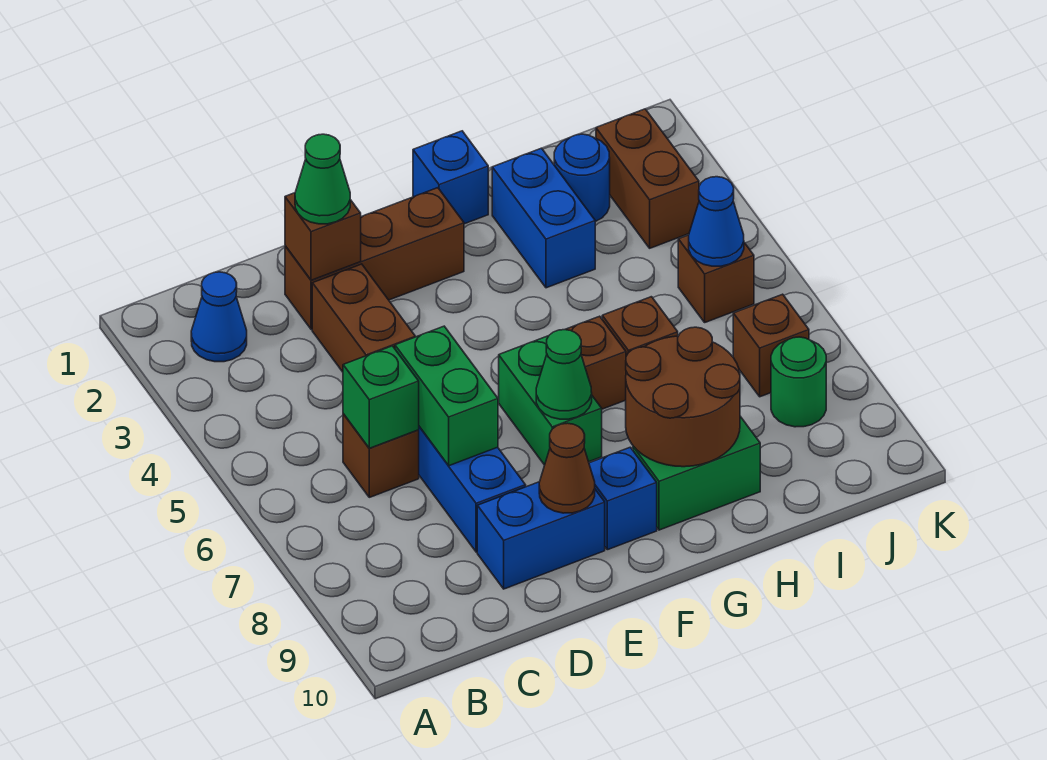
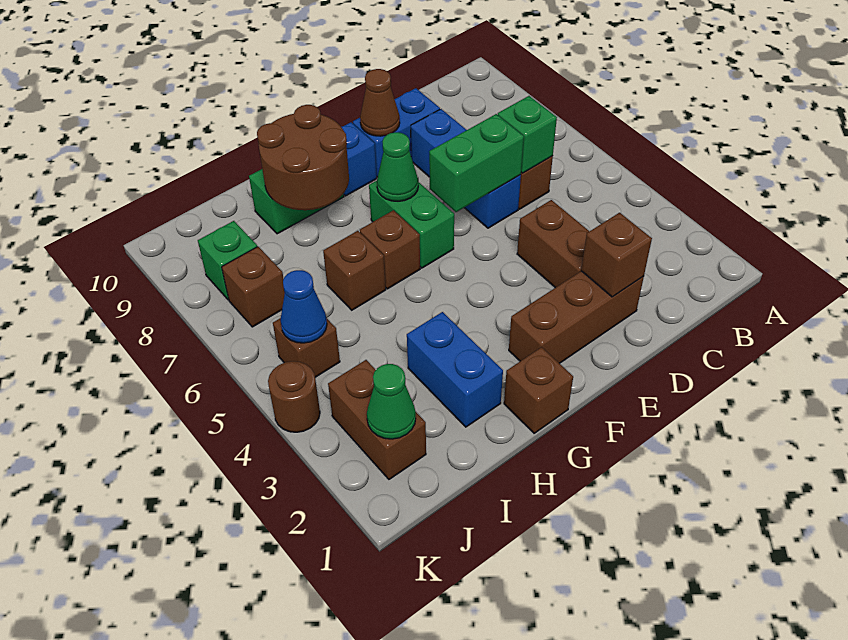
blue 1x1 cone [191,272,247,362] -> none
green 1x1 cone [295,134,350,224] -> green 1x1 cone moved to [367,364,416,439]
green 1x2 brick [395,326,498,466] -> green 1x2 brick turned to [429,114,524,212]
blue 1x1 brick [413,131,488,224] -> brown 1x1 brick [504,347,573,433]
blue 1x1 round brick [554,134,610,222] -> none
green 1x1 round brick [771,337,826,427] -> green 1x1 brick [198,221,257,300]
none -> brown 1x1 round brick [268,361,320,432]

